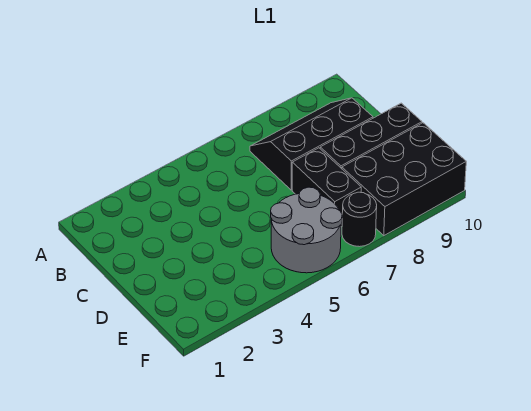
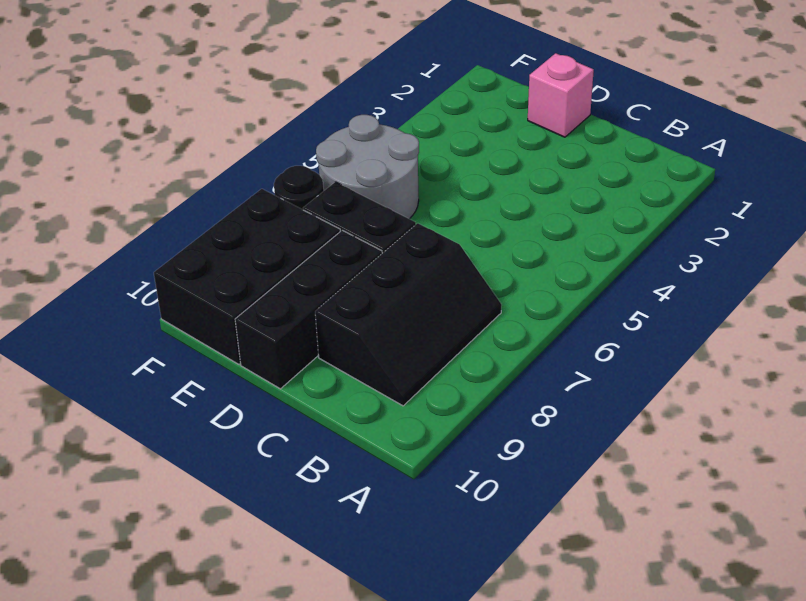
none -> pink 1x1 brick [528,53,594,137]

